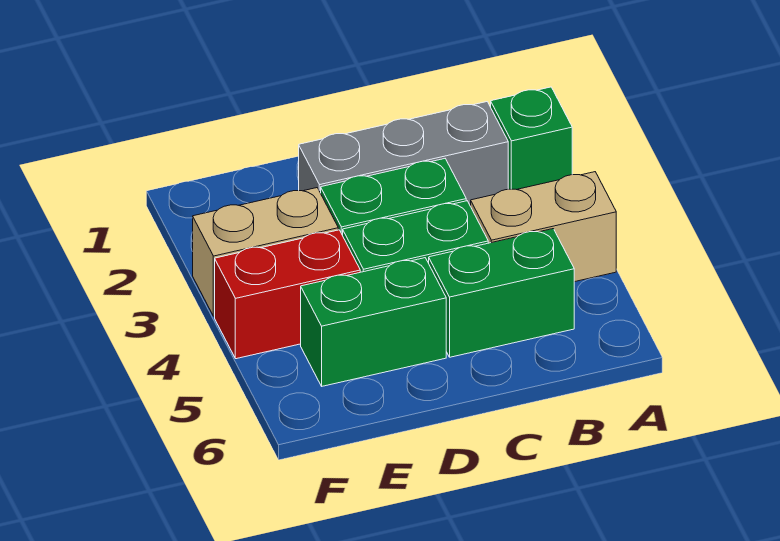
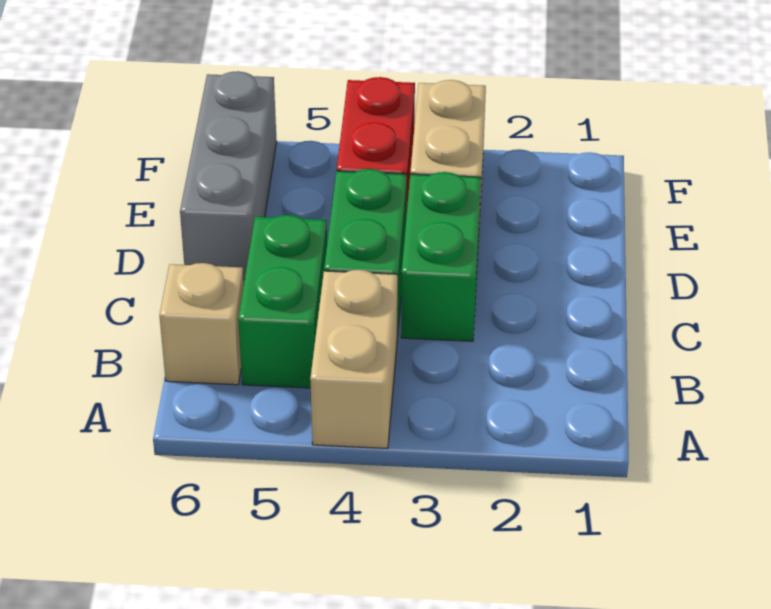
green 1x1 brick [491,87,572,190] -> none
grey 1x3 brick [299,102,508,206] -> grey 1x3 brick moved to [180,71,277,280]
none -> tan 1x1 brick [159,263,244,385]
green 1x2 brick [301,258,446,386] -> none

